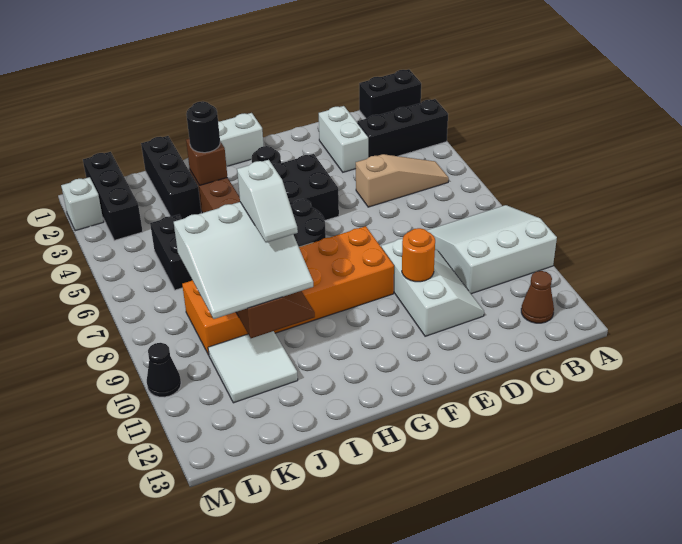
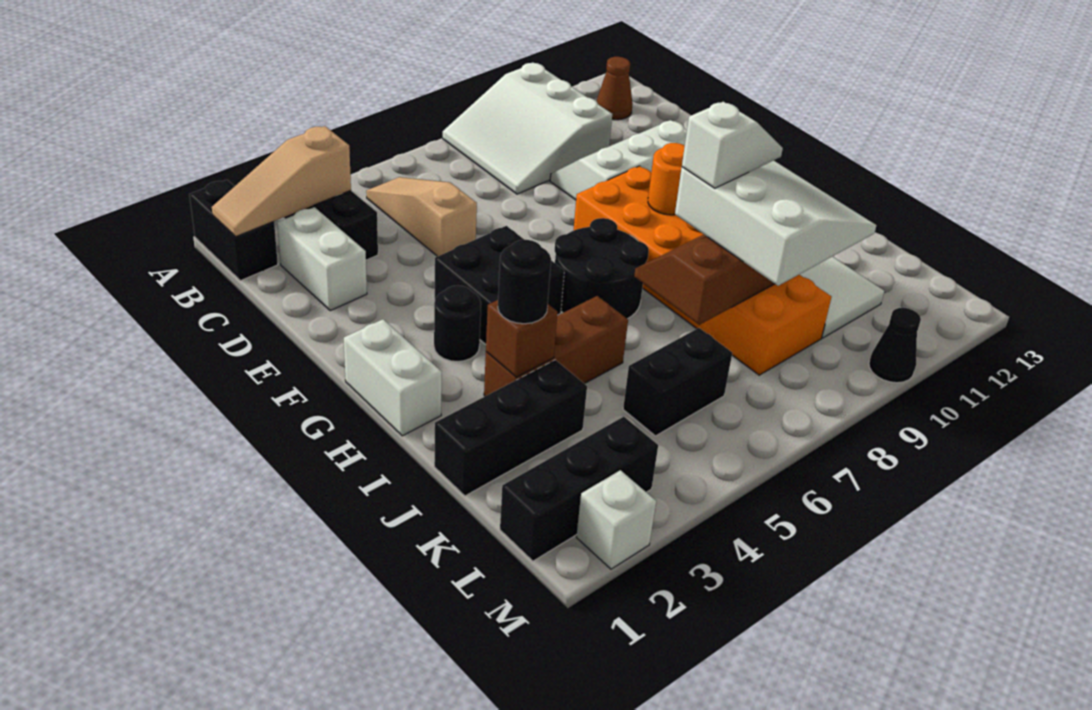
none -> tan 1x3 slope [212,126,351,237]
white 1x2 brick [319,106,368,172] -> white 1x2 brick turned to [277,207,367,311]
orange 1x1 round brick [402,228,435,282] -> orange 1x1 round brick moved to [648,143,685,215]

